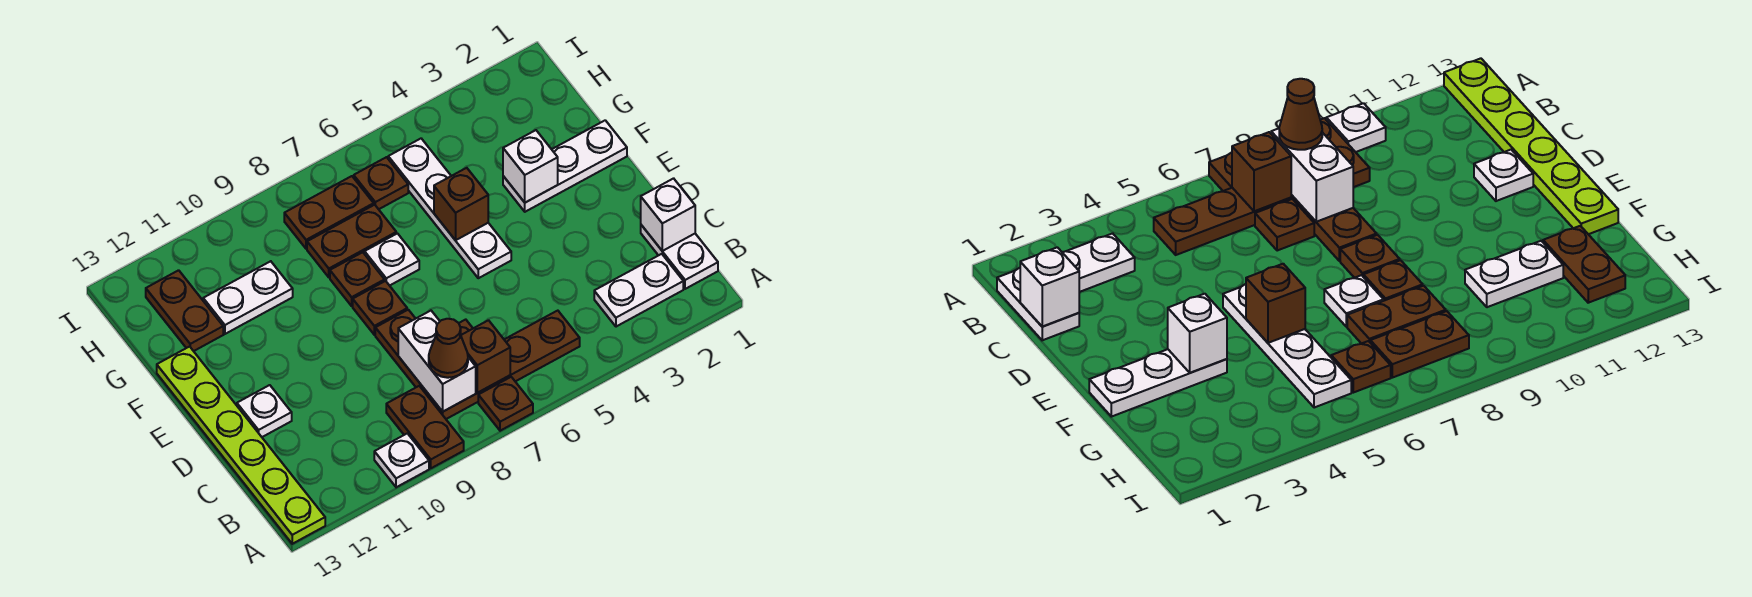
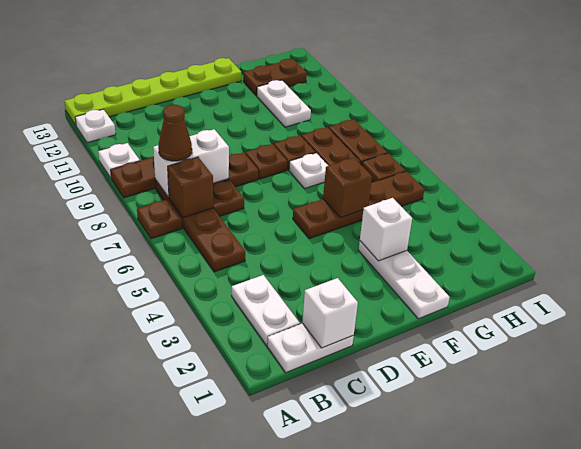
white 1x1 plate [237,385,292,437] -> white 1x1 plate moved to [75,109,116,143]
white 1x4 plate [388,139,511,278] -> brown 1x4 plate [293,171,424,239]

